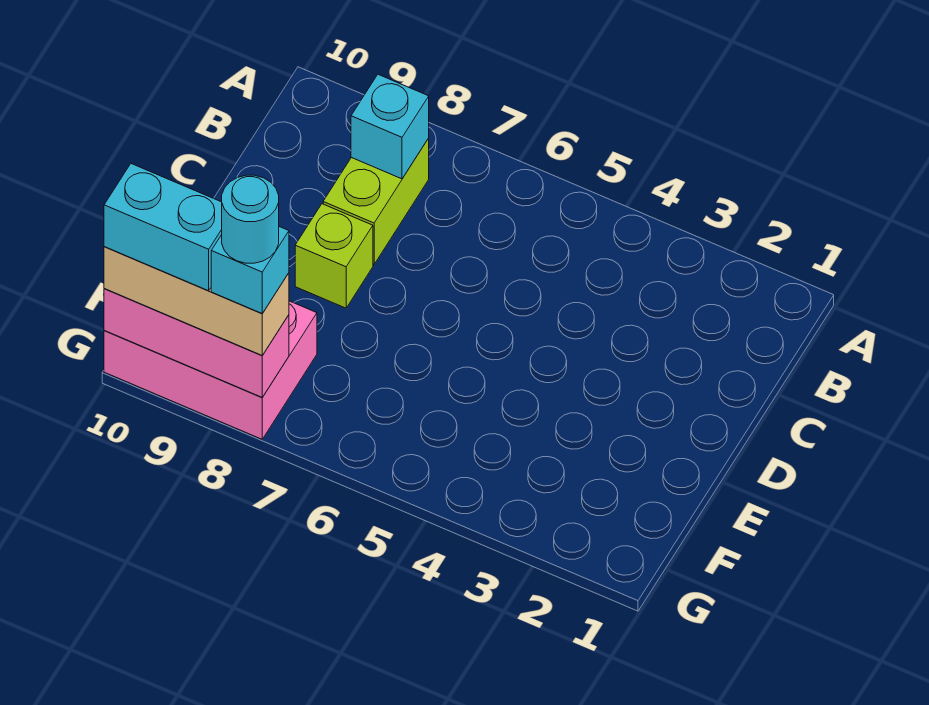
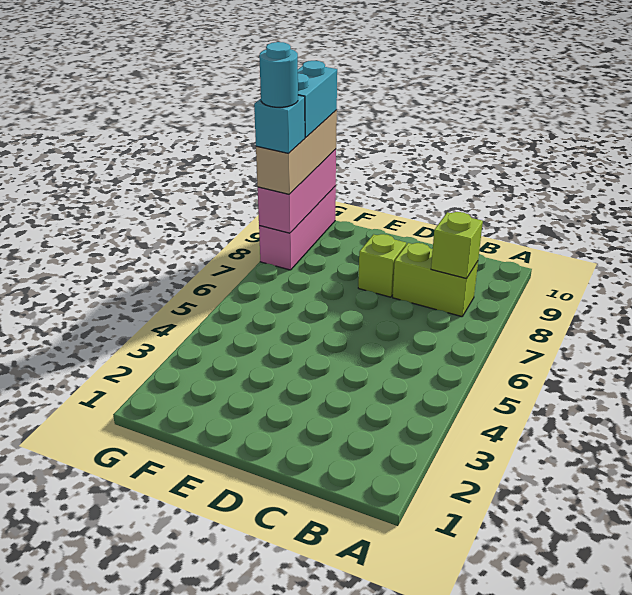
cyan 1x1 brick [351,75,429,179] -> lime 1x1 brick [431,212,483,279]
pink 2x3 brick [104,301,317,439] -> pink 1x3 brick [259,186,336,270]

